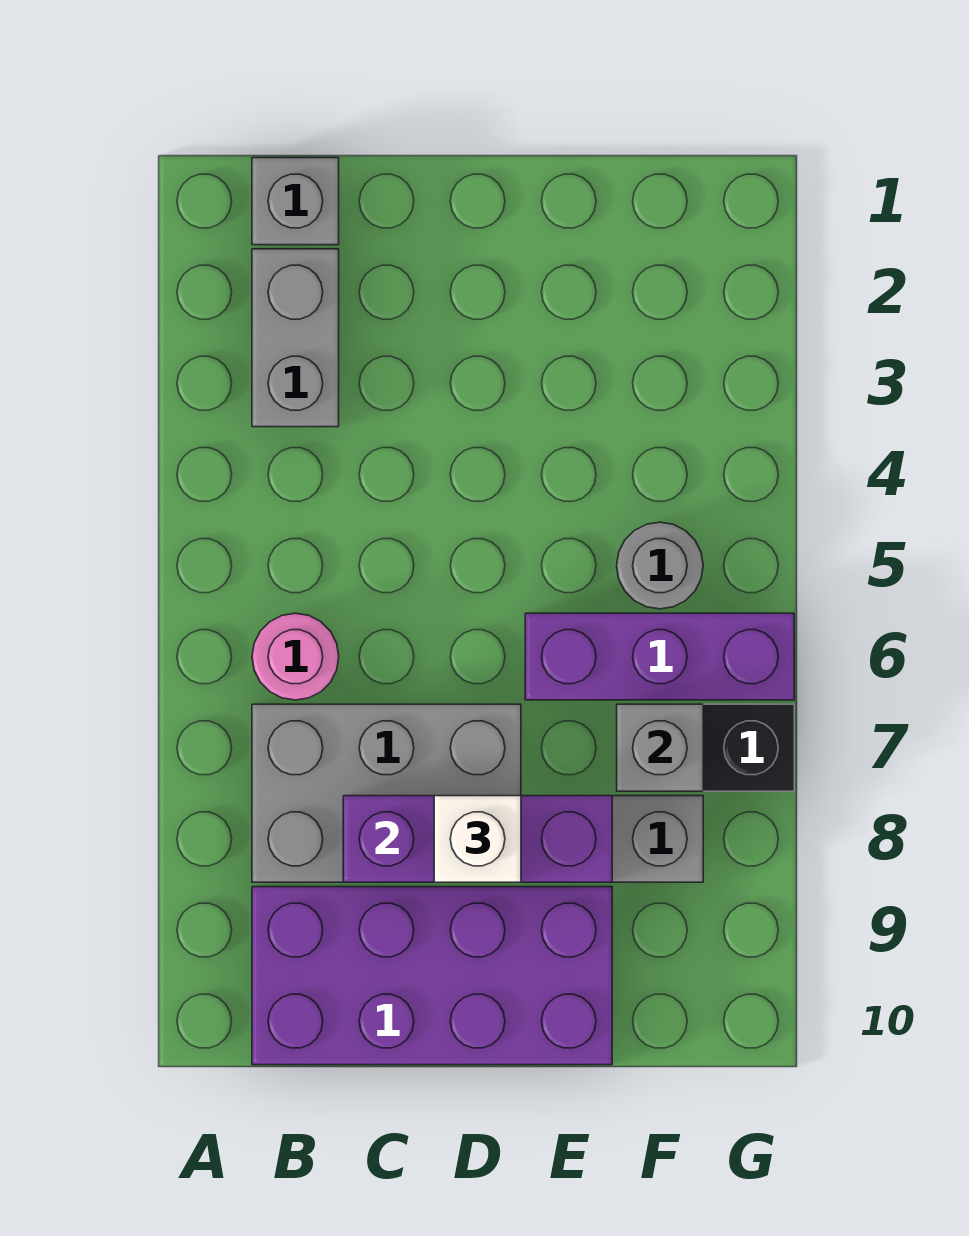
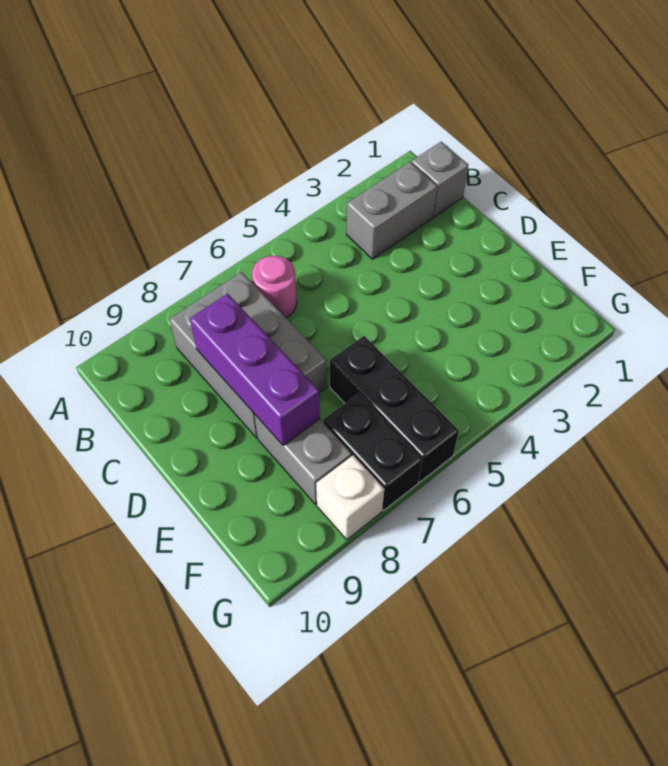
purple 2x4 brick [252,887,612,1065] -> none
white 1x1 brick [434,796,521,882] -> white 1x1 brick moved to [316,455,384,540]
purple 1x3 brick [525,613,794,700] -> black 1x3 brick [330,336,459,482]
grey 1x1 round brick [617,522,703,609] -> none
grey 1x1 brick [617,704,703,791] -> none

